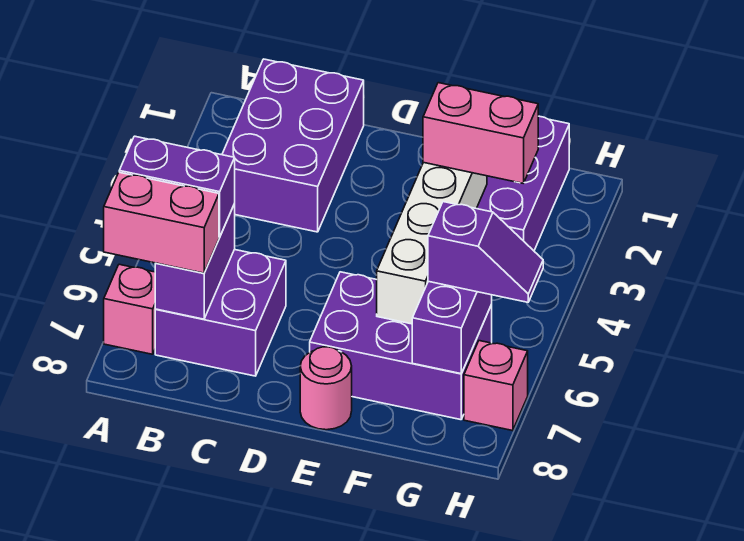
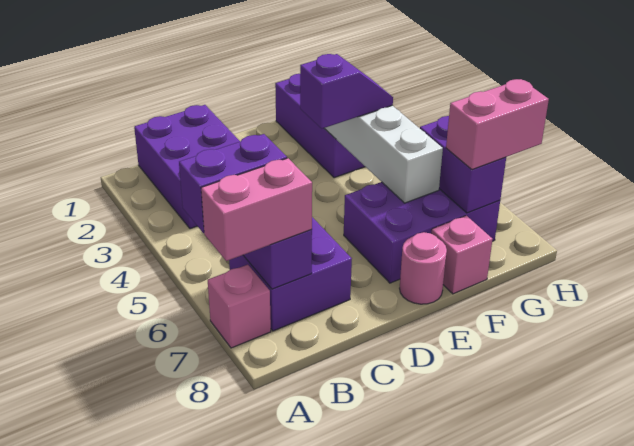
pink 1x2 brick [423,83,538,183] -> pink 1x2 brick moved to [446,79,549,170]
purple 1x2 slope [428,202,543,302] -> purple 1x2 slope moved to [300,54,393,129]
pink 1x1 brick [464,341,528,431] -> pink 1x1 brick moved to [431,216,493,294]

